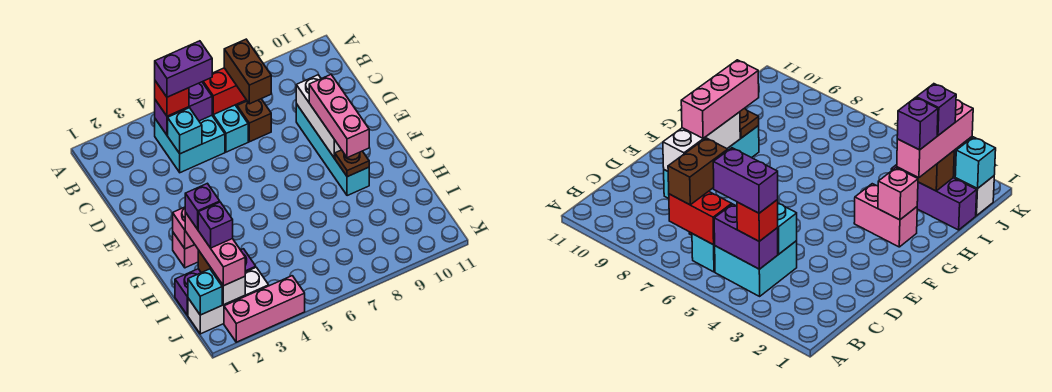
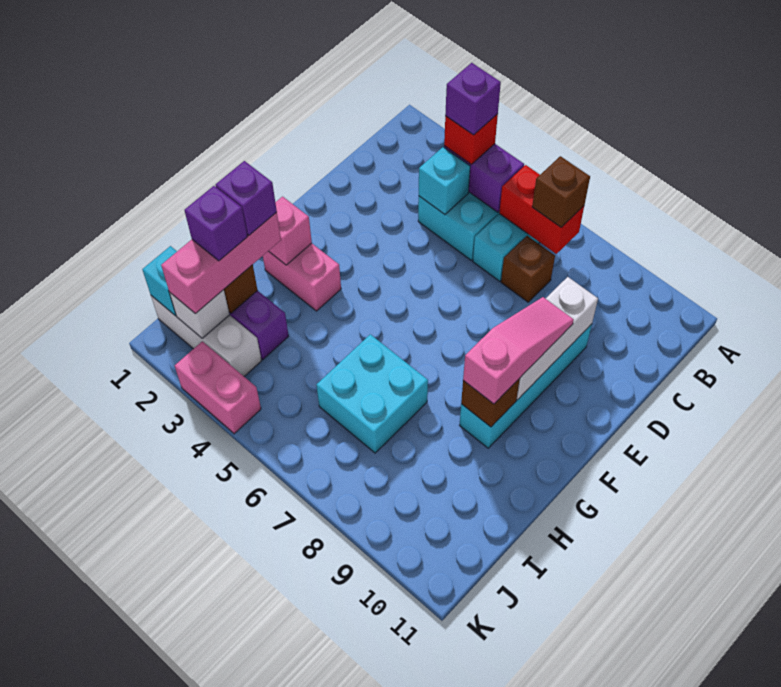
purple 1x2 brick [155,41,212,97] -> purple 1x1 brick [445,63,501,135]
brown 1x2 brick [224,39,271,104] -> brown 1x1 brick [532,156,590,227]
pink 1x3 brick [309,75,369,158] -> pink 1x3 slope [463,297,574,404]
brown 1x1 plate [335,150,369,177] -> brown 1x1 brick [461,378,520,427]
none -> cyan 2x2 brick [316,334,428,453]
pink 1x3 brick [224,276,305,342] -> pink 1x2 brick [175,341,261,434]

